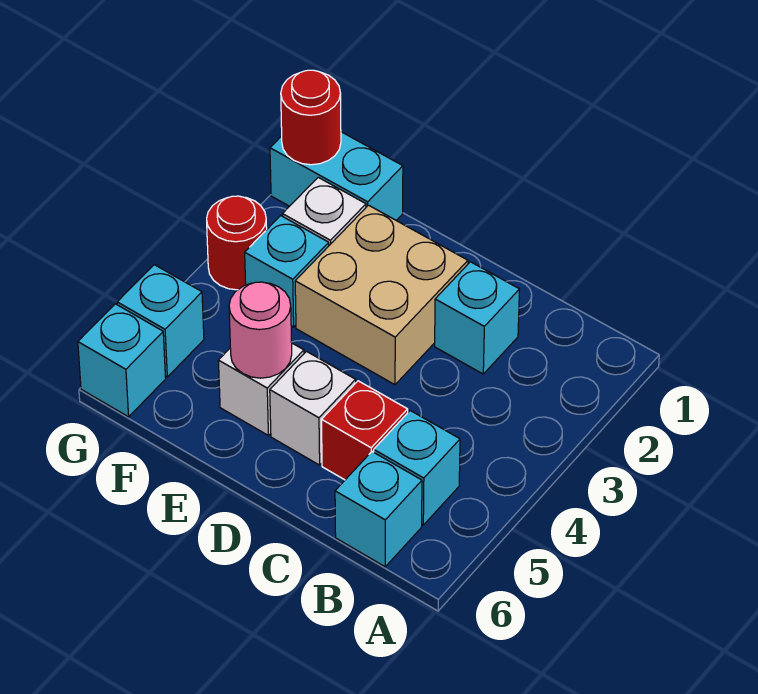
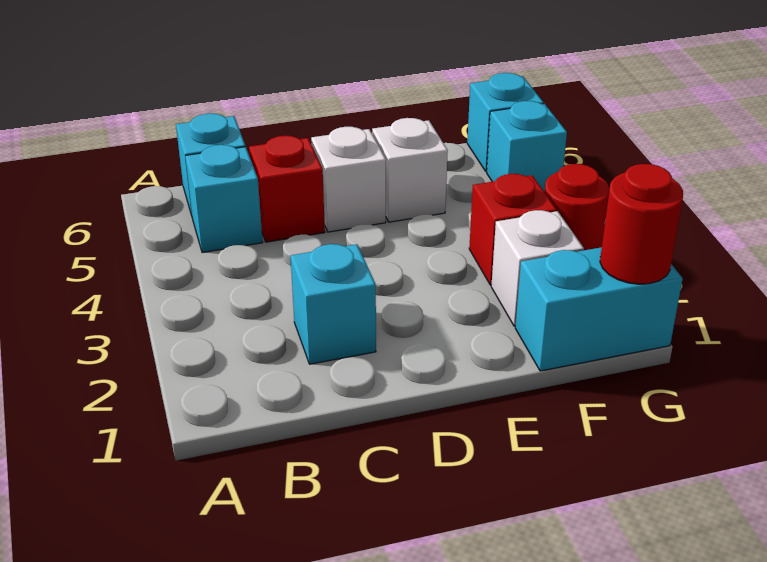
tan 2x2 brick [295,205,468,385] -> none
pink 1x1 round brick [229,282,292,378] -> none
cyan 1x1 brick [245,216,329,327] -> red 1x1 brick [469,174,556,285]

